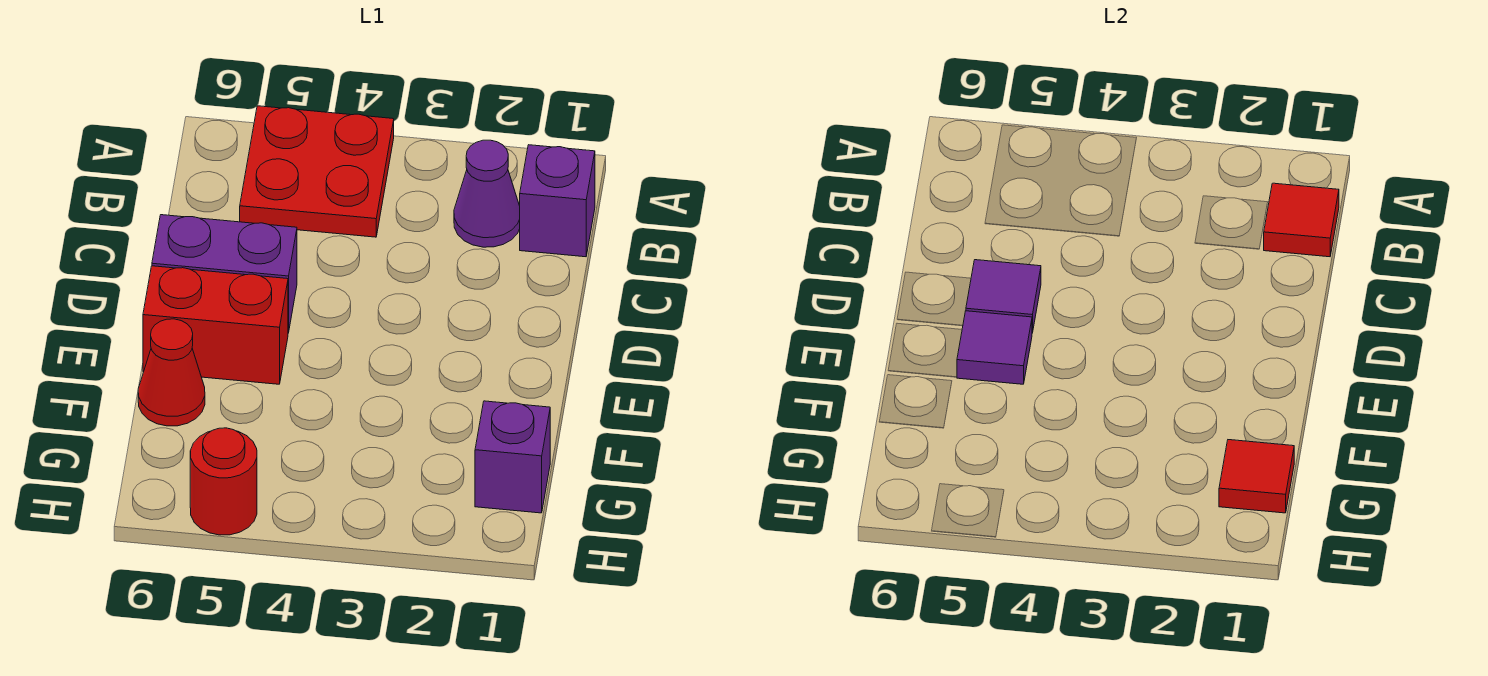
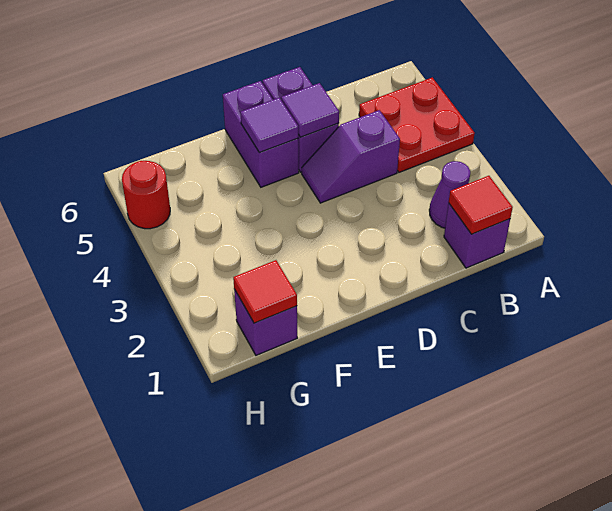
none -> purple 1x2 slope [302,110,400,203]
red 1x2 brick [143,266,288,384] -> purple 1x2 brick [223,81,299,187]
red 1x1 cone [138,319,205,426] -> none

